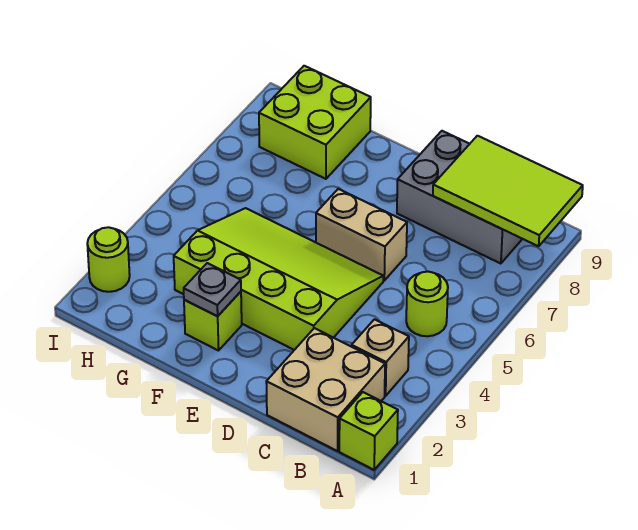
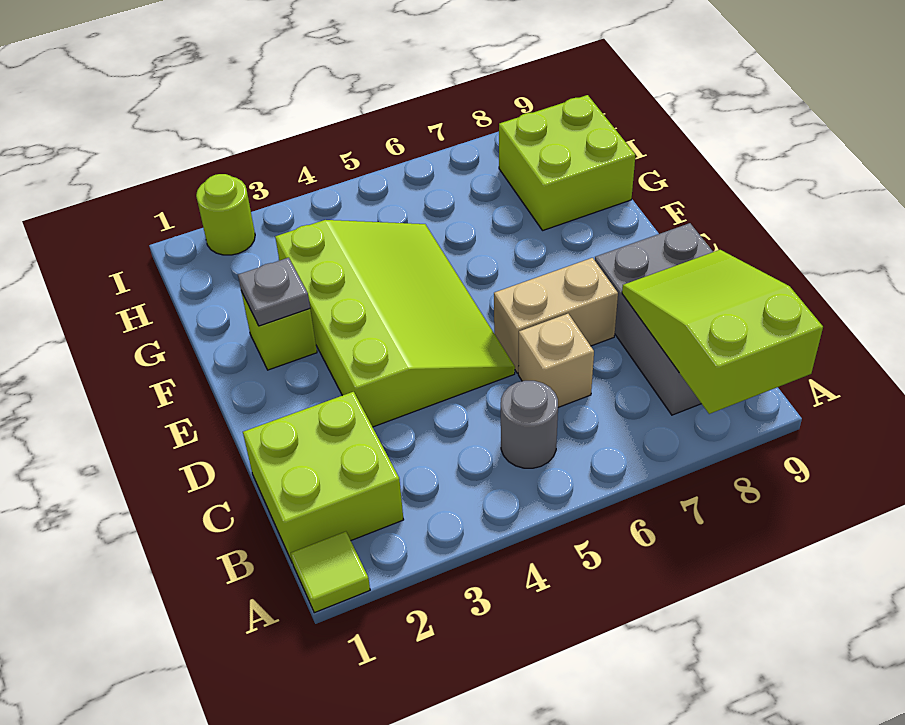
lime 1x1 brick [339,392,398,470] -> lime 1x1 tile [291,532,370,613]
lime 2x3 tile [433,136,583,246] -> lime 2x3 slope [622,250,823,414]
tan 2x2 brick [266,328,385,451] -> lime 2x2 brick [243,392,404,563]
tan 1x1 brick [352,319,409,396] -> tan 1x1 brick moved to [518,314,594,407]
lime 1x1 round brick [406,272,448,336] -> grey 1x1 round brick [501,381,558,468]
tan 1x2 brick [316,189,407,280] -> tan 1x2 brick turned to [494,258,618,373]

